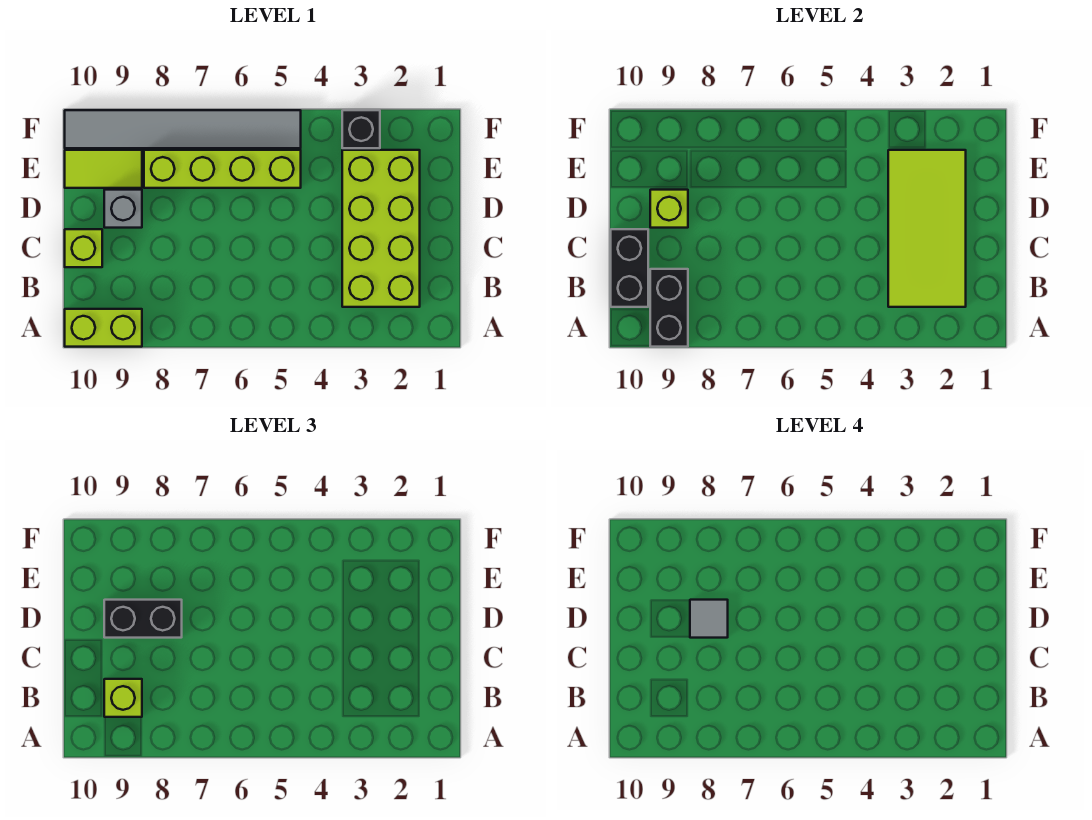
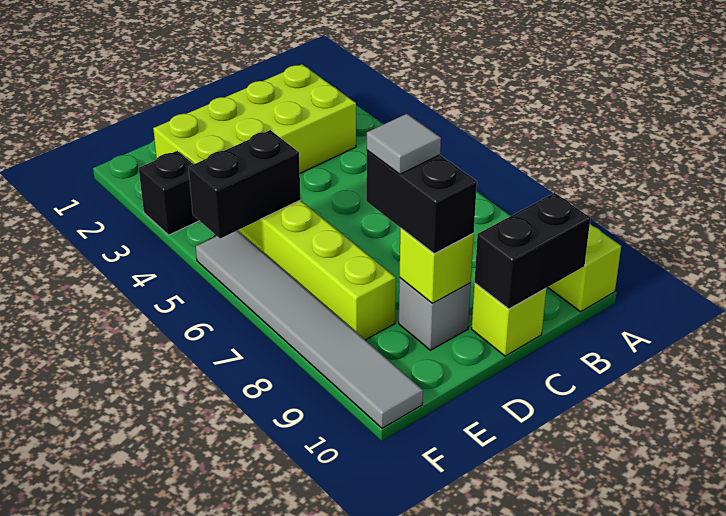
black 1x2 brick [650,269,688,347] -> black 1x2 brick moved to [188,130,301,239]
lime 2x4 tile [888,150,966,307] -> none
lime 1x1 brick [104,679,142,717] -> none
lime 1x2 tile [65,150,142,188] -> none

